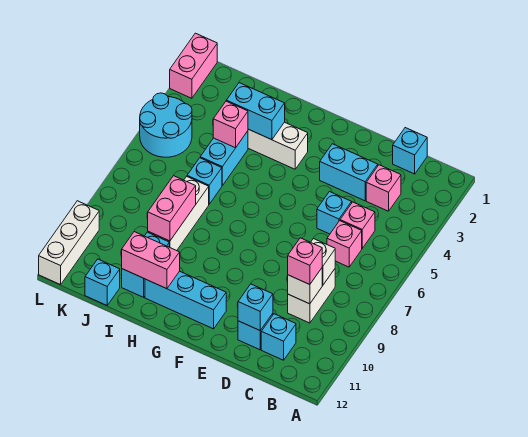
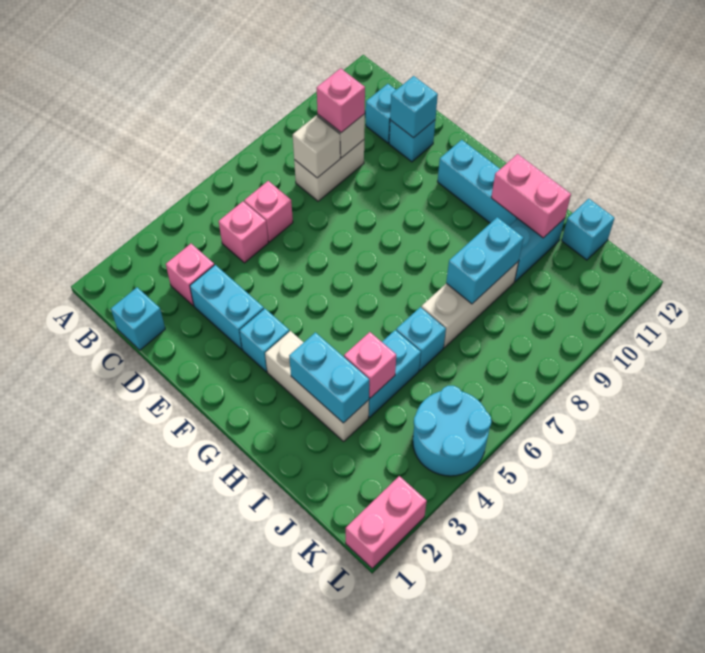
cyan 1x1 brick [317,192,352,234] -> cyan 1x1 brick moved to [240,309,289,372]
pink 1x2 brick [148,176,196,241] -> cyan 1x2 brick [446,217,524,304]
white 1x3 brick [39,201,99,285] -> none

